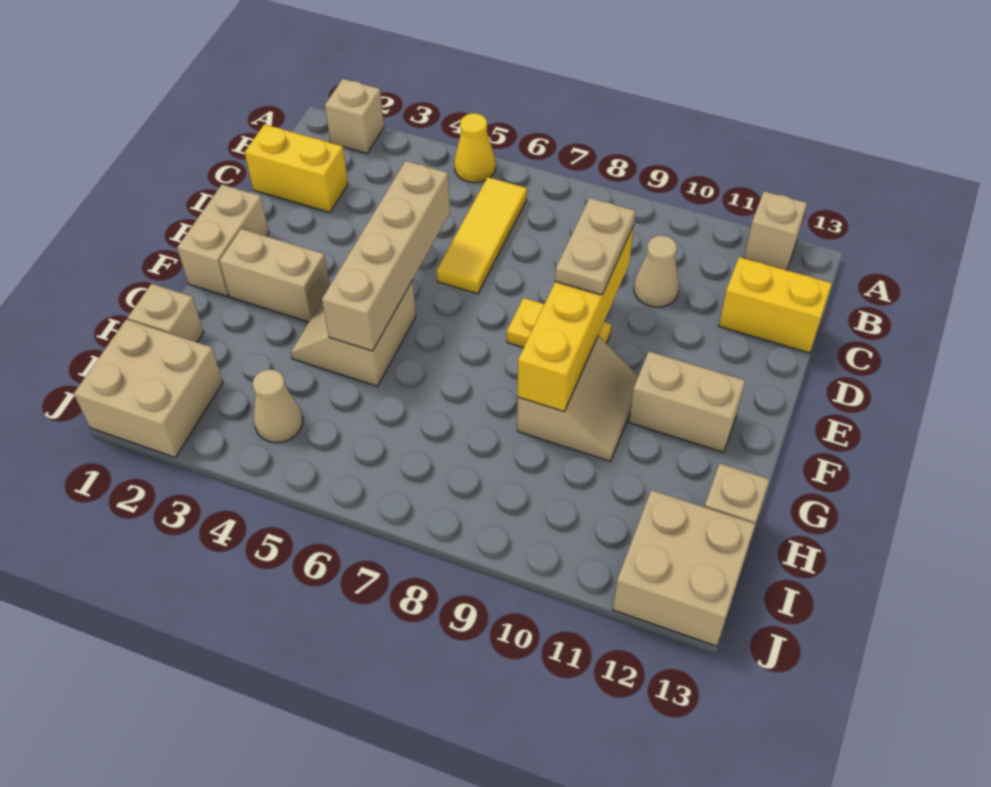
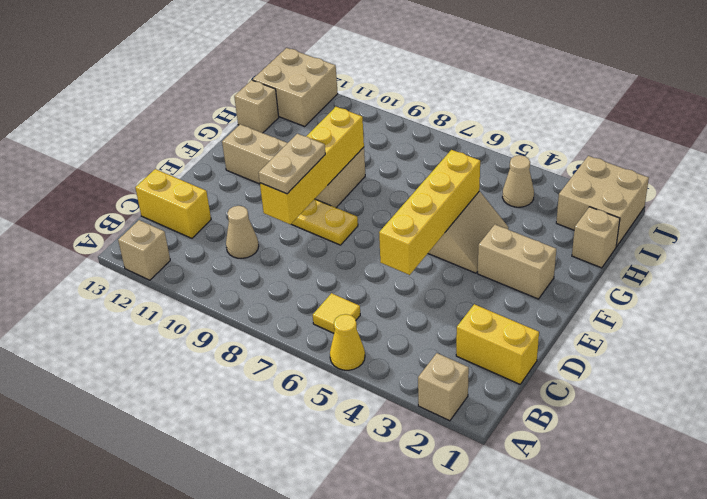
yellow 1x3 tile [437,177,527,294] -> yellow 1x1 tile [313,293,360,333]
tan 1x4 brick [322,161,450,351] -> yellow 1x4 brick [379,150,480,275]
tan 1x2 brick [177,185,269,296] -> none

